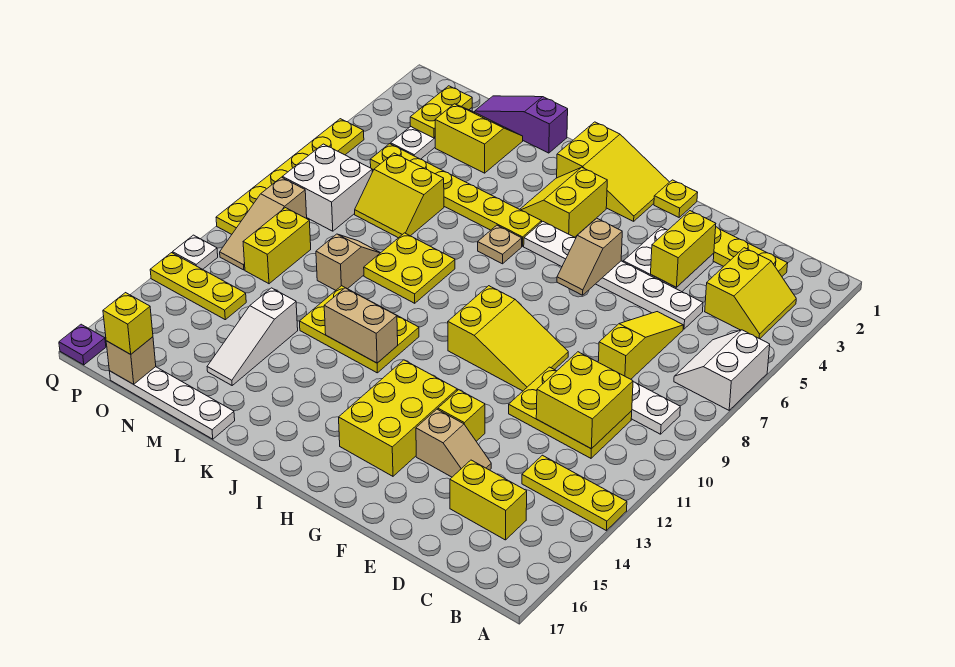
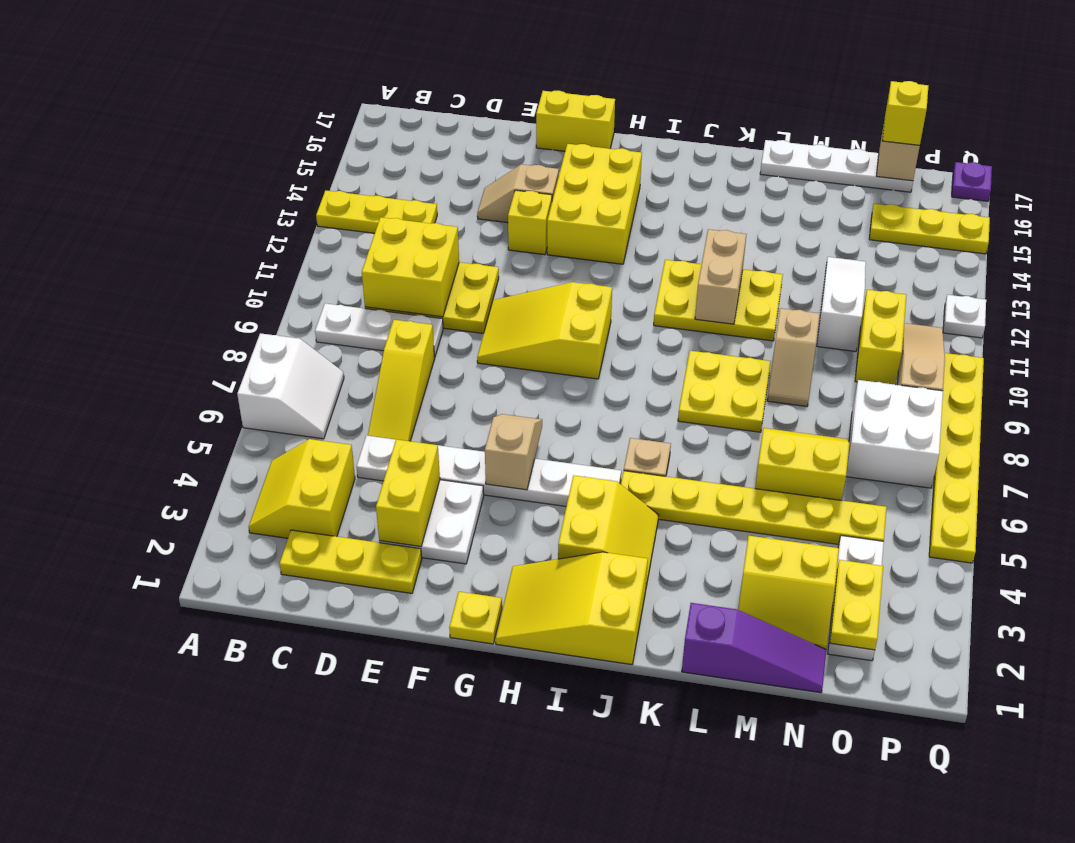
yellow 1x2 brick [450,460,527,540] -> yellow 1x2 brick moved to [536,91,615,151]
tan 1x2 brick [324,288,398,363] -> tan 1x2 brick turned to [695,229,746,324]
white 1x3 slope [207,288,298,385] -> white 1x3 slope moved to [817,257,866,351]
yellow 1x3 plate [150,253,246,320] -> yellow 1x3 plate moved to [869,204,990,254]

